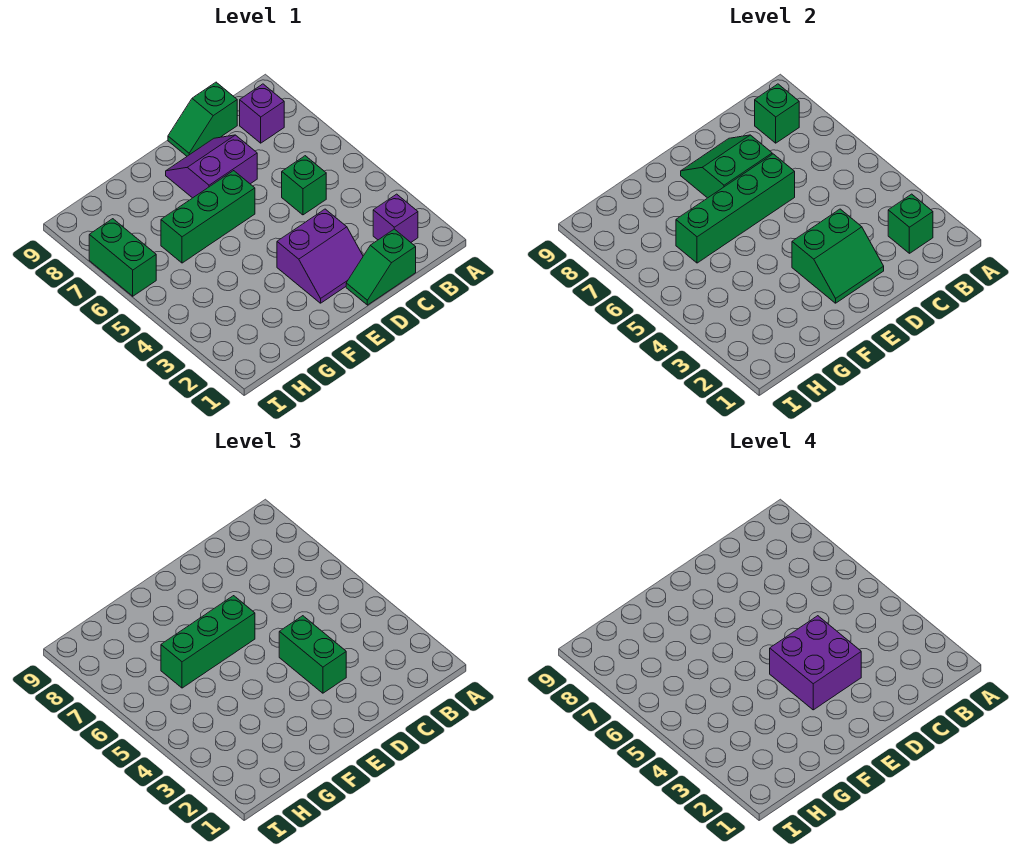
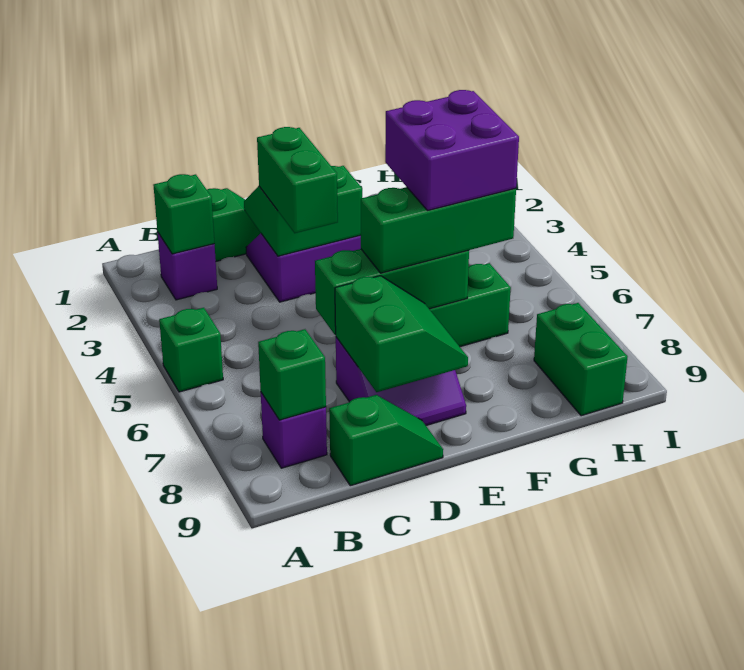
green 1x1 brick [282,156,326,215] -> green 1x1 brick moved to [159,308,223,392]
purple 2x2 brick [770,616,861,710] -> purple 2x2 brick moved to [385,90,519,211]
green 1x4 brick [676,154,795,263] -> green 1x3 brick [315,249,469,335]
green 2x2 slope [681,135,772,198] -> green 2x2 slope turned to [335,276,468,392]
green 1x2 brick [89,219,156,296] -> green 1x2 brick moved to [534,303,628,416]

